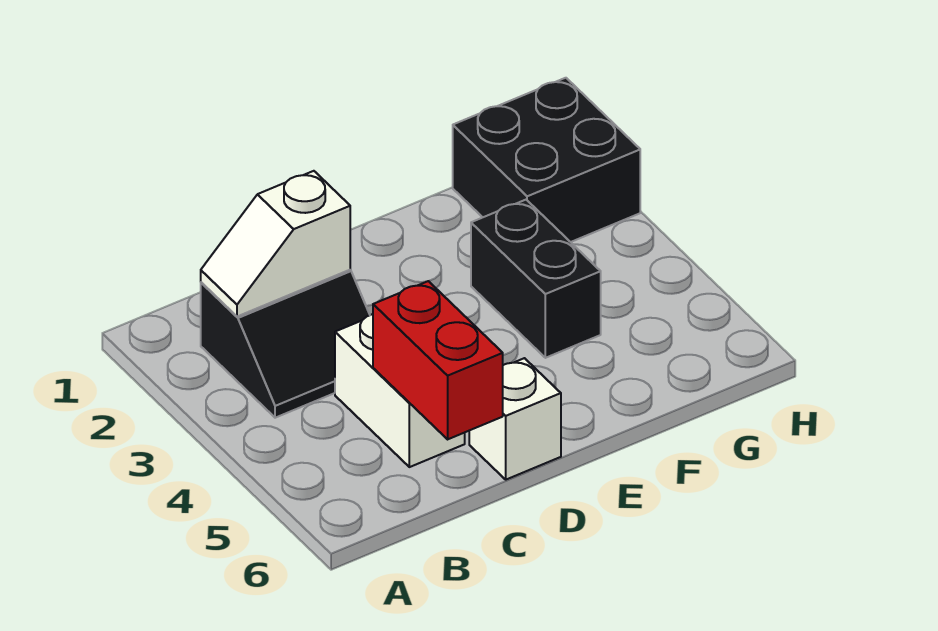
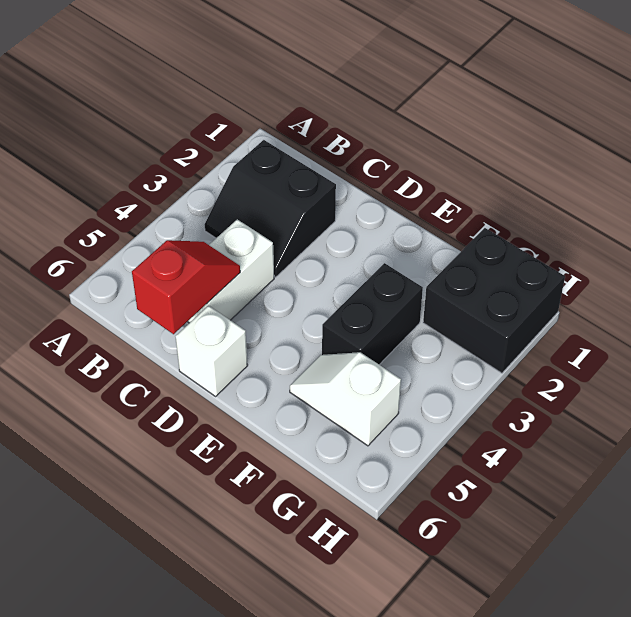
white 1x2 slope [201,171,350,316] -> white 1x2 slope moved to [290,352,401,446]
red 1x2 brick [373,281,503,439] -> red 1x2 slope [132,240,240,334]

